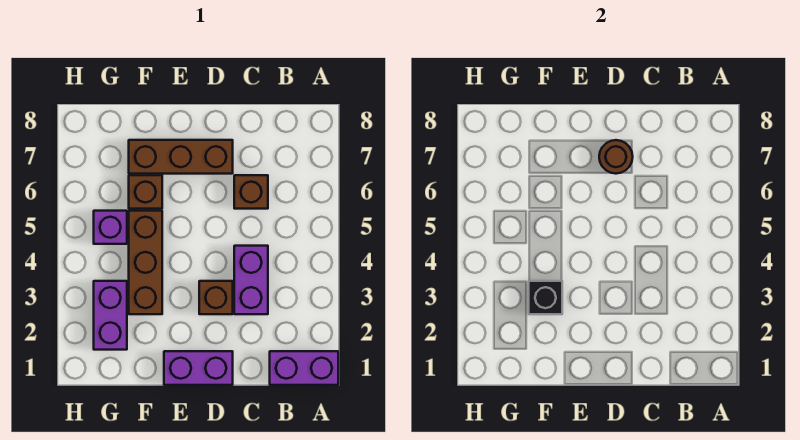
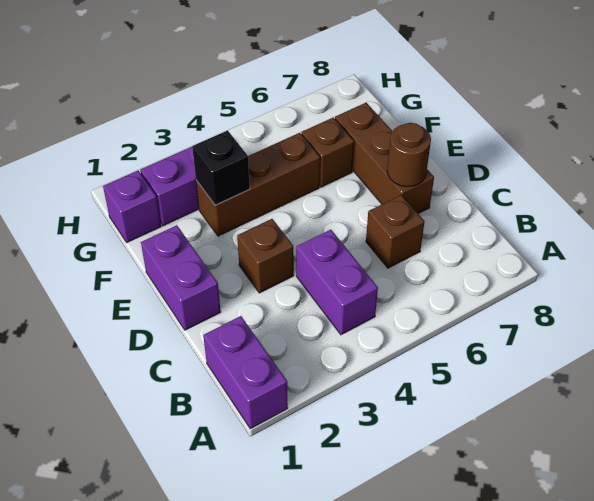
purple 1x2 brick [234,246,268,314] -> purple 1x2 brick turned to [296,230,378,335]
purple 1x1 brick [94,211,127,244] -> purple 1x1 brick moved to [103,171,161,242]

